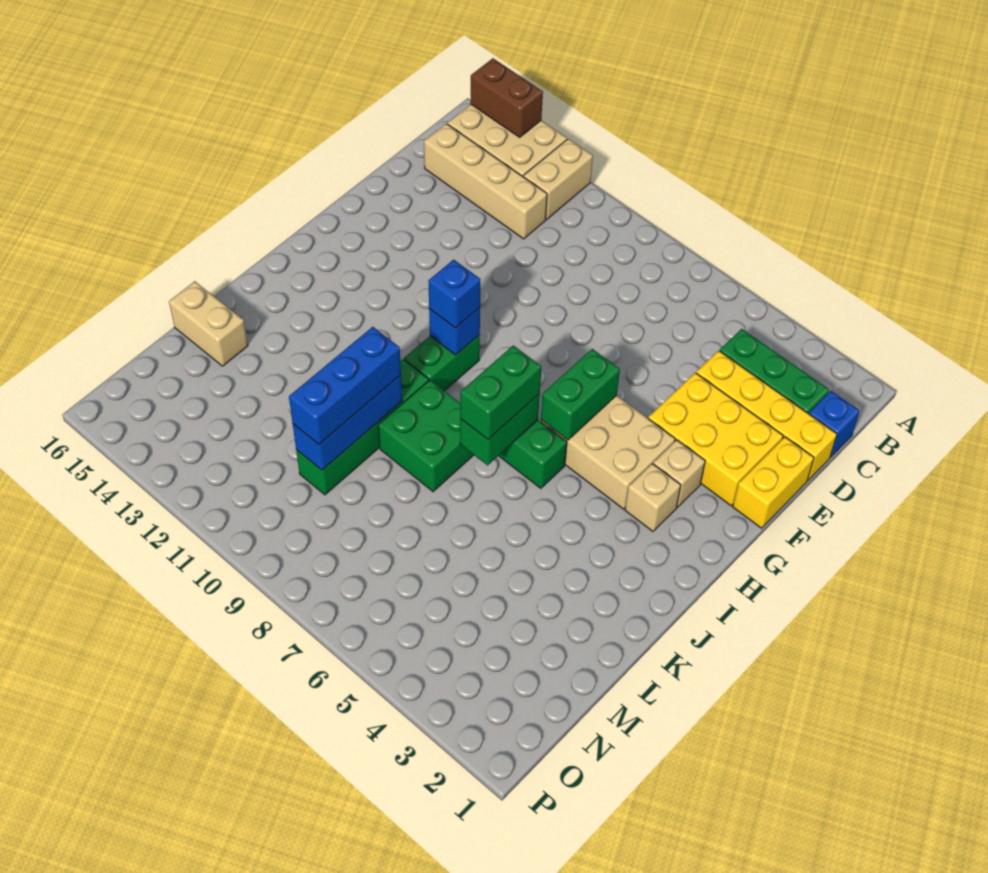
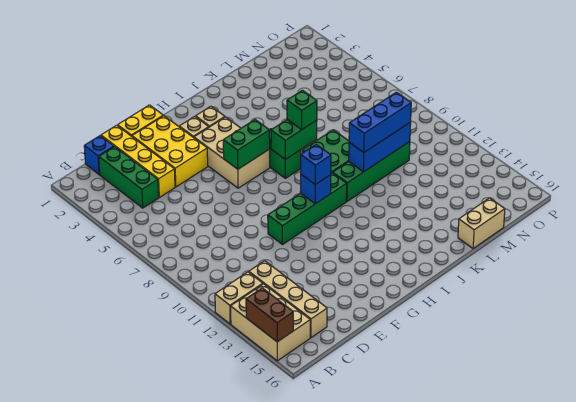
green 1x2 brick [404,335,480,391] -> green 1x4 brick [268,173,347,245]
green 1x2 brick [460,345,541,440] -> green 1x1 brick [287,90,317,130]
tan 1x2 brick [169,281,248,366] -> tan 1x2 brick turned to [458,198,505,249]

